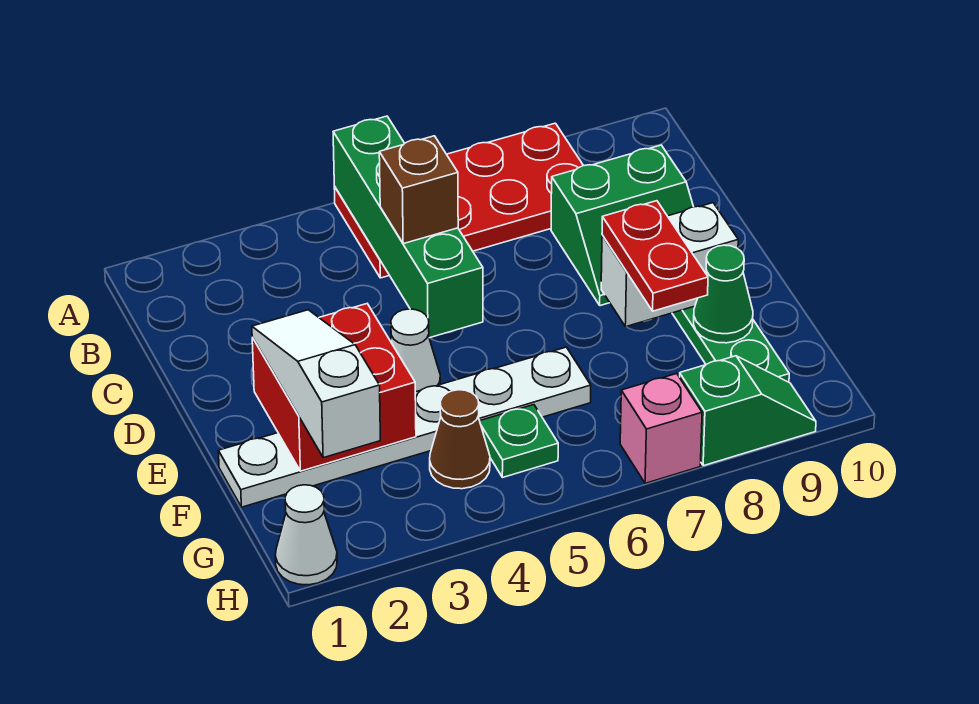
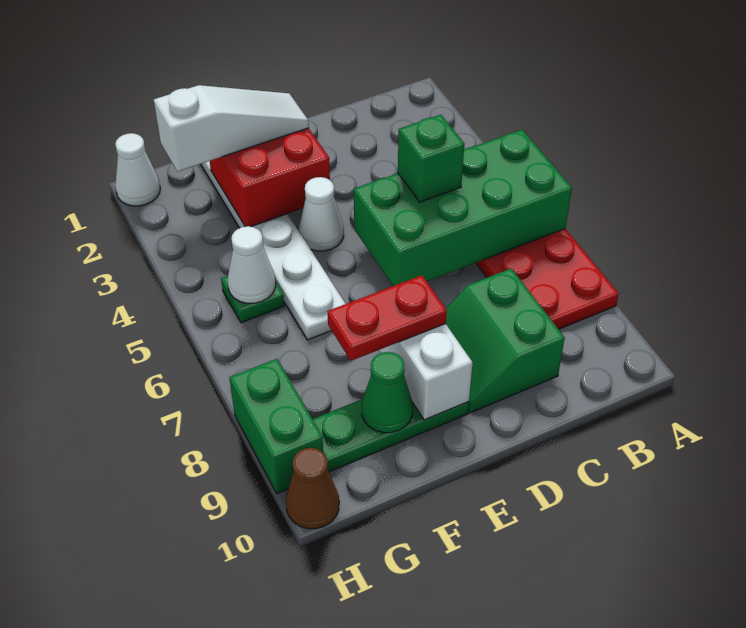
green 1x4 brick [333,116,483,338] -> green 2x4 brick [354,130,572,286]
brown 1x1 brick [379,136,458,244] -> green 1x1 brick [398,115,464,202]
brown 1x1 cone [430,390,490,489] -> brown 1x1 cone moved to [286,448,339,529]
none -> white 1x1 cone [228,226,276,303]
pink 1x1 brick [620,374,702,483] -> none
green 1x2 slope [679,356,816,466] -> green 1x2 brick [230,359,323,494]

